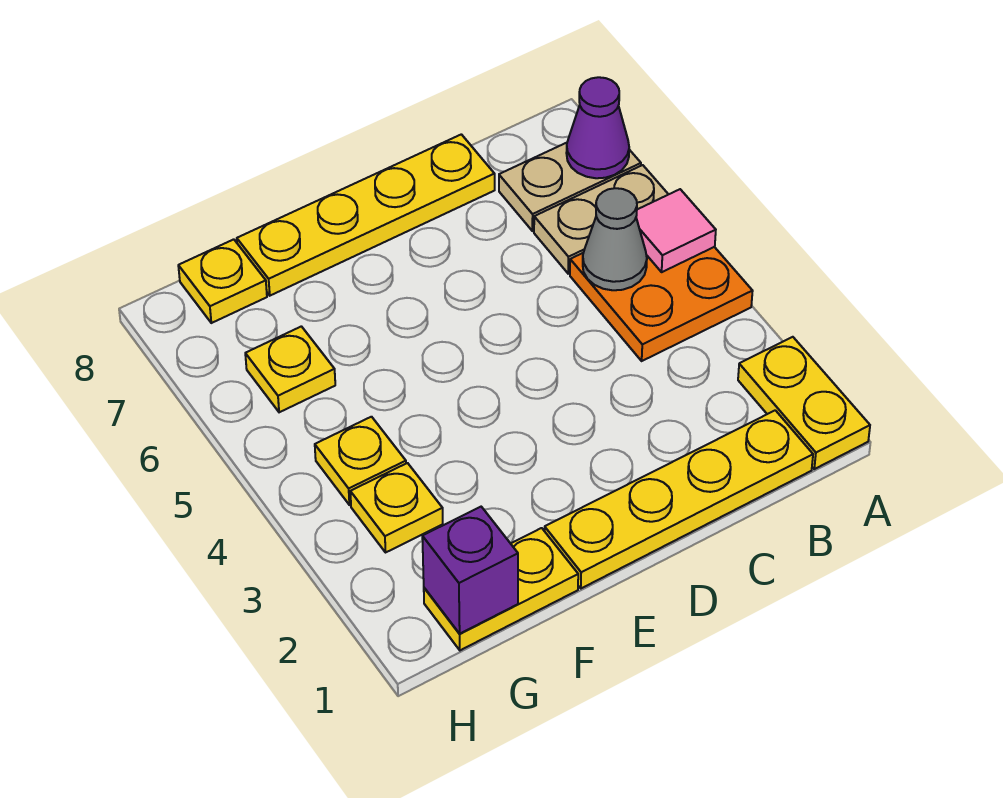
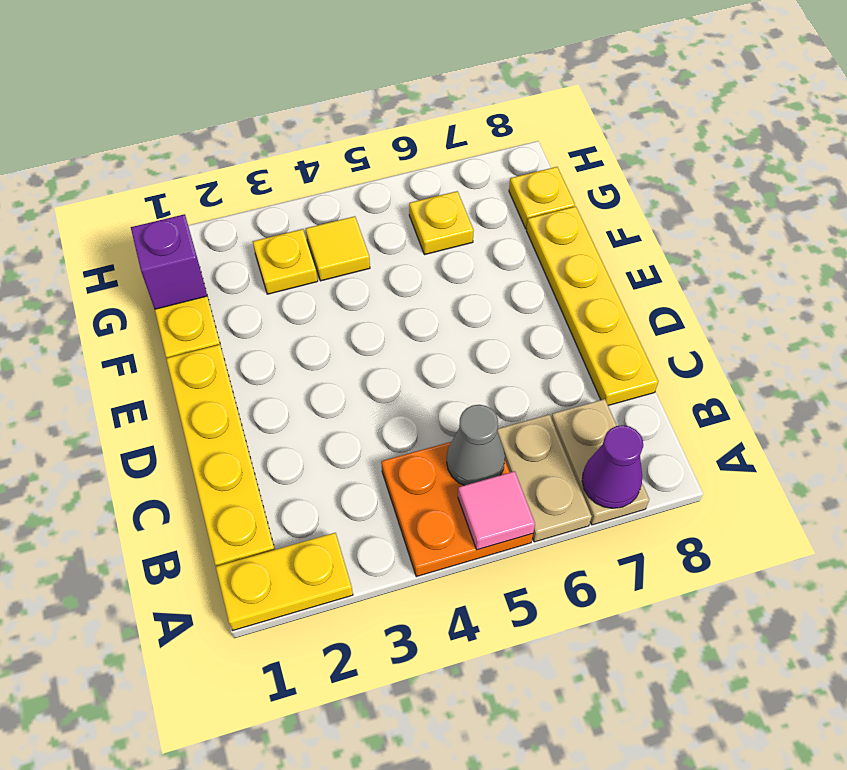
yellow 1x1 plate [315,417,406,505] -> yellow 1x1 tile [306,216,370,281]

